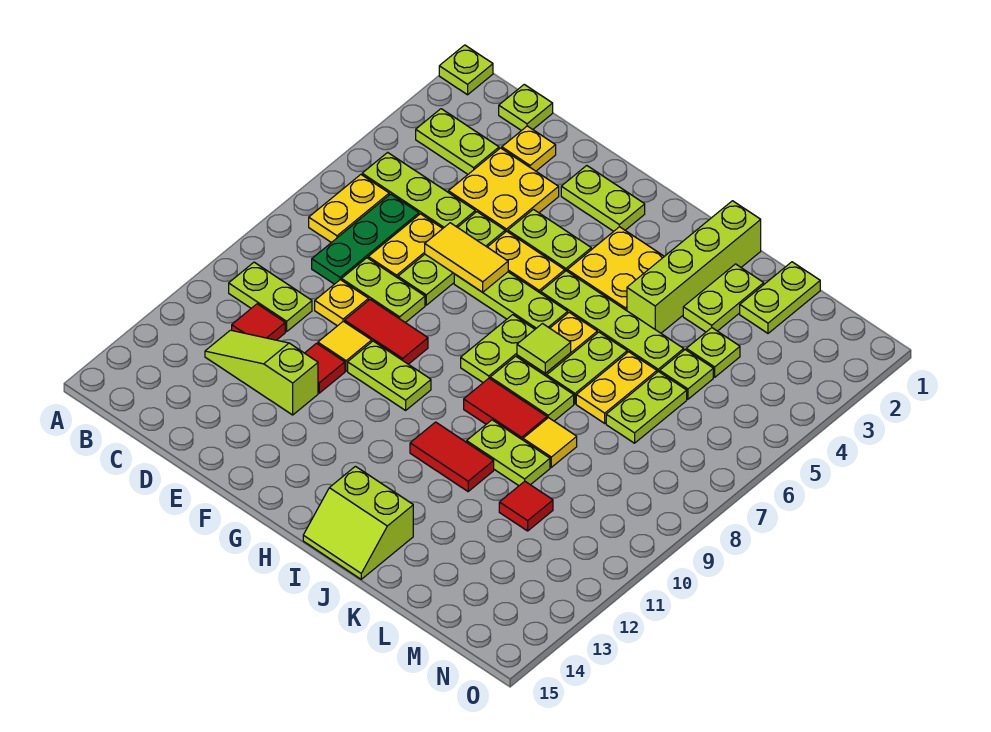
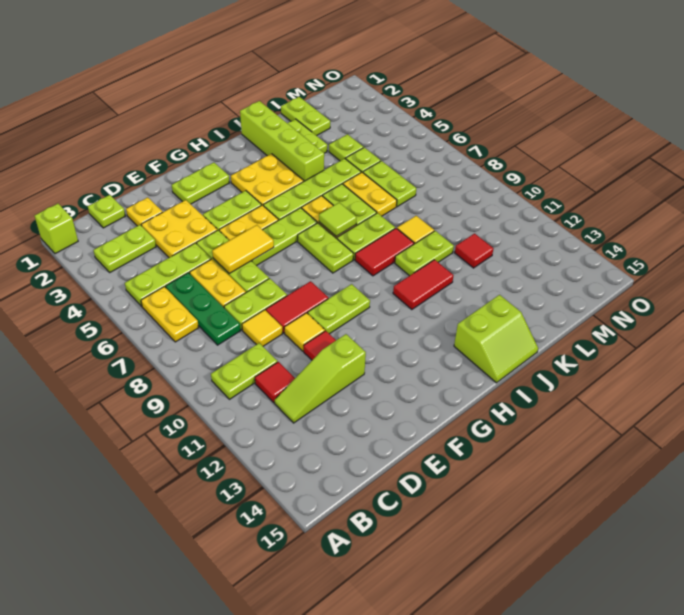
lime 1x1 plate [439,45,493,95] -> lime 1x1 brick [35,204,78,254]
yellow 1x1 plate [315,280,369,326] -> yellow 1x1 tile [242,310,283,346]

